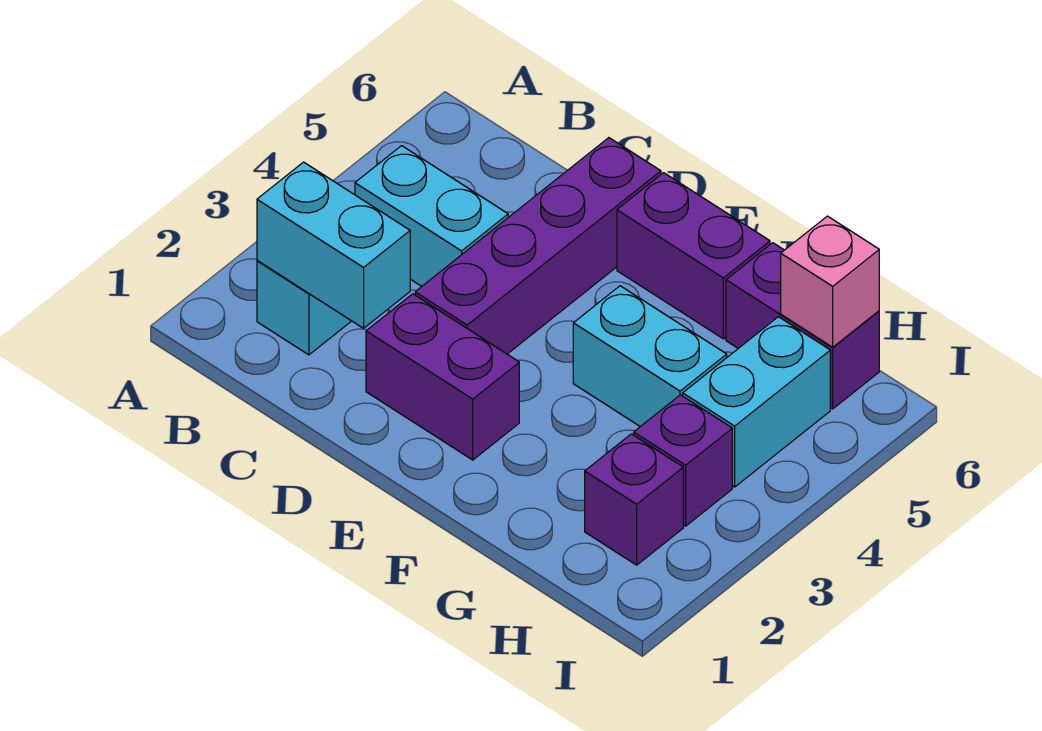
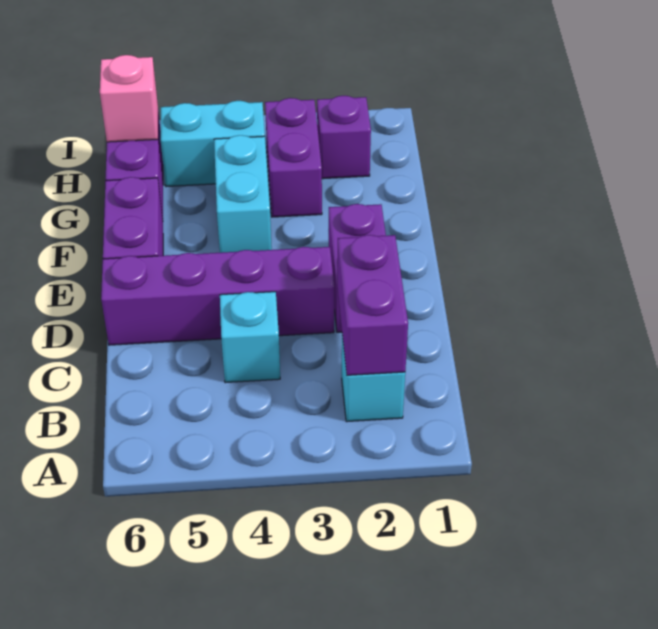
cyan 1x2 brick [257,162,410,328] -> purple 1x2 brick [337,235,408,375]
cyan 1x2 brick [355,146,508,286] -> cyan 1x1 brick [220,292,280,383]
purple 1x1 brick [634,395,732,526] -> purple 1x2 brick [265,98,322,217]

